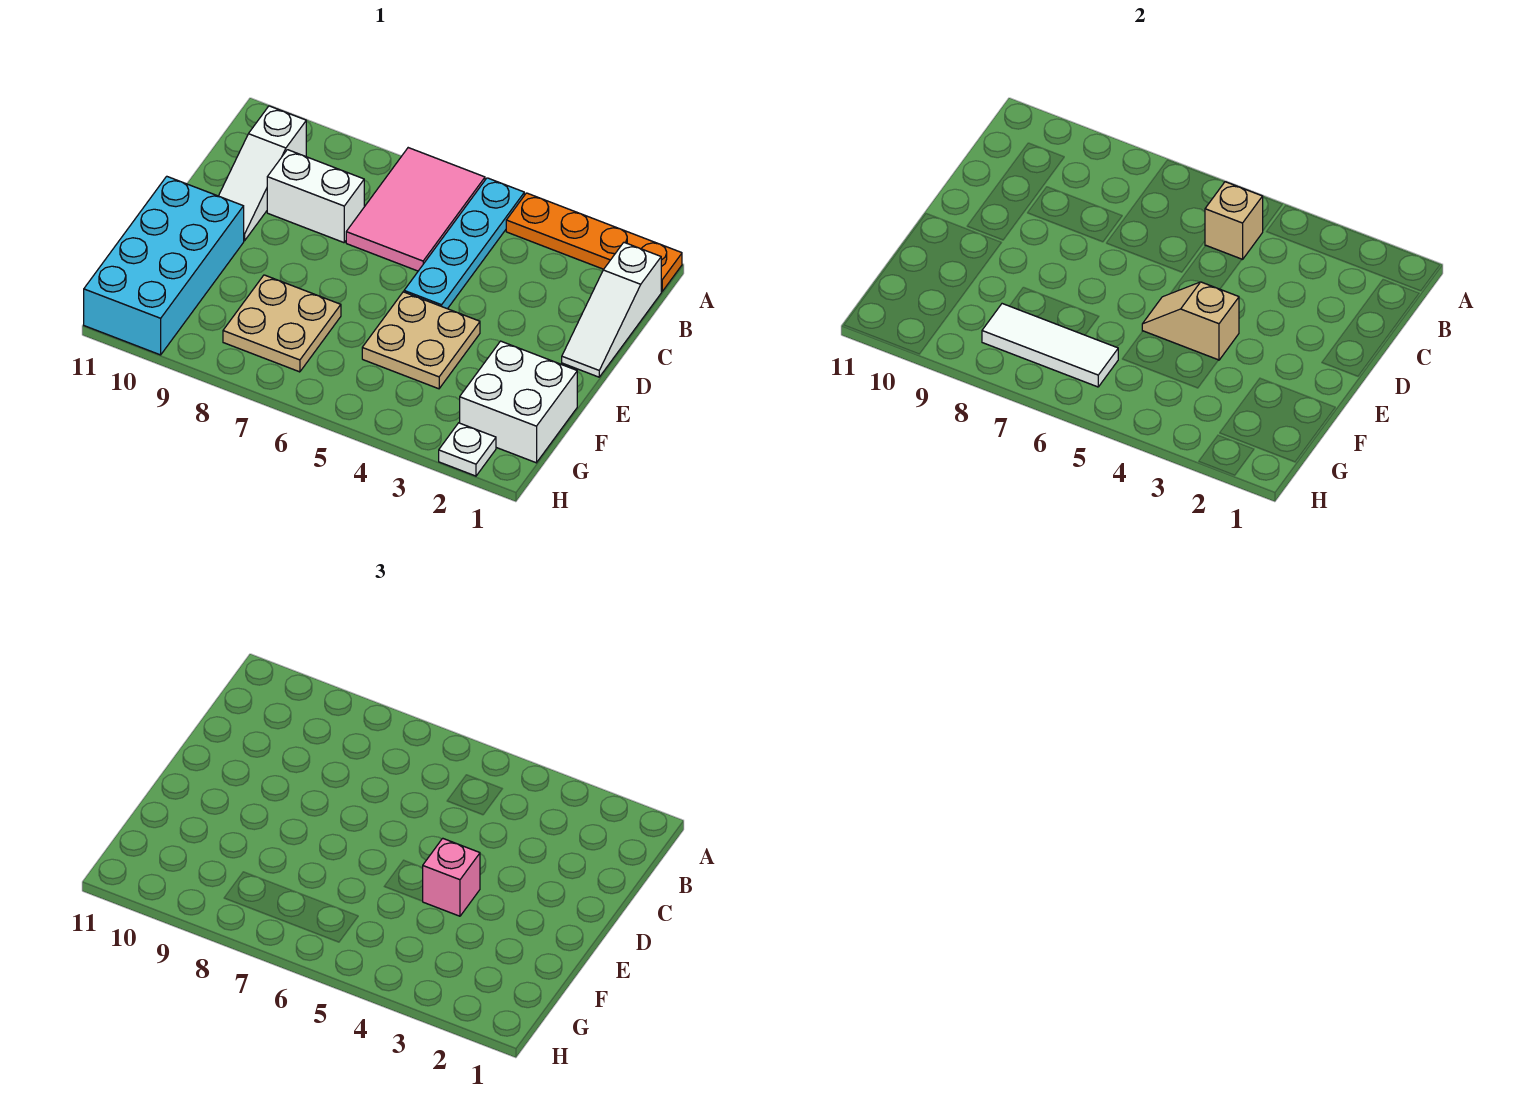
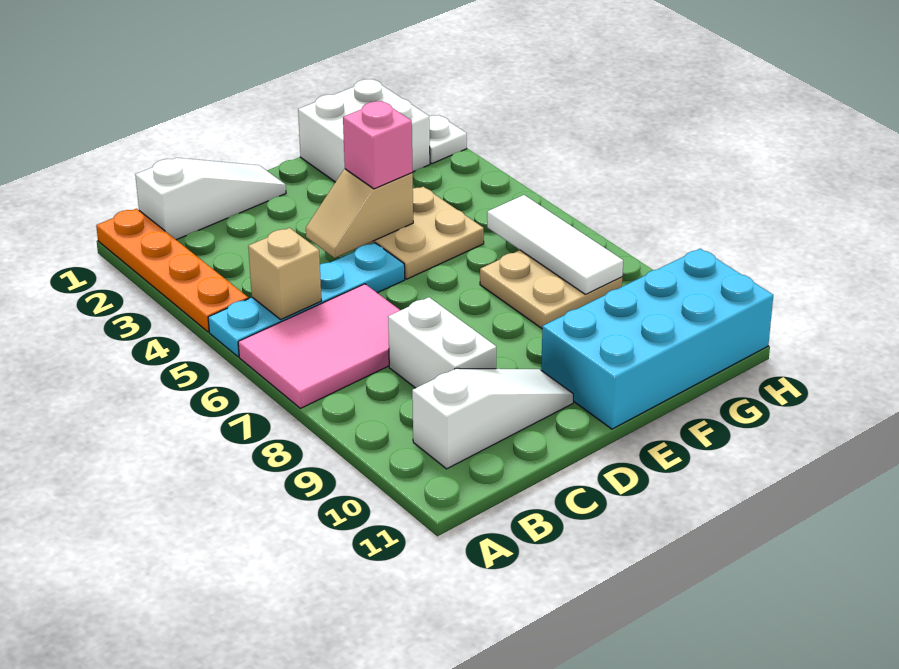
tan 1x2 slope [1142,282,1239,360] -> tan 1x2 slope turned to [306,169,413,258]

